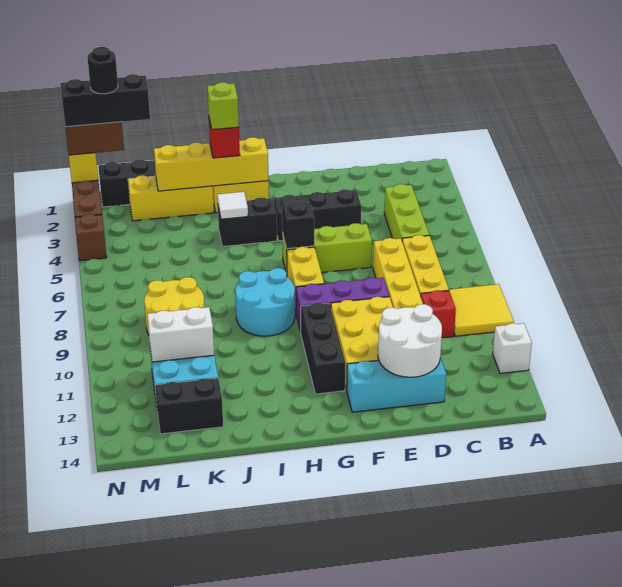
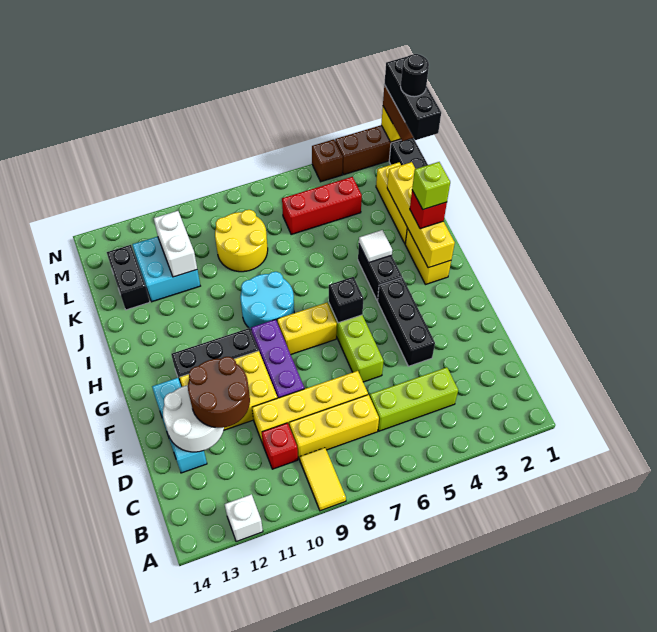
yellow 2x2 tile [449,284,514,336] -> yellow 1x2 tile [299,448,346,511]
none -> brown 2x2 round brick [188,357,250,428]
none -> red 1x3 brick [282,177,362,235]

